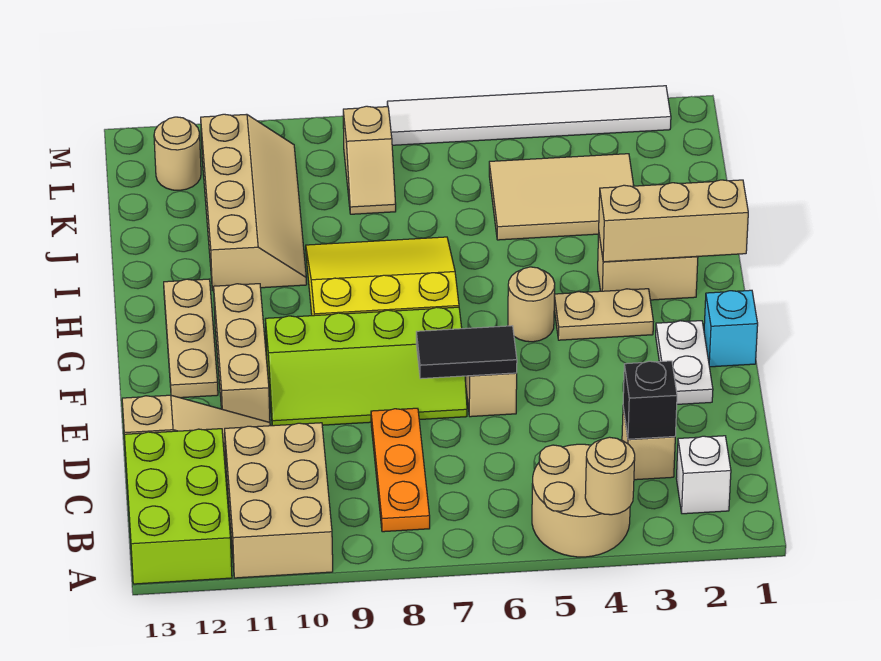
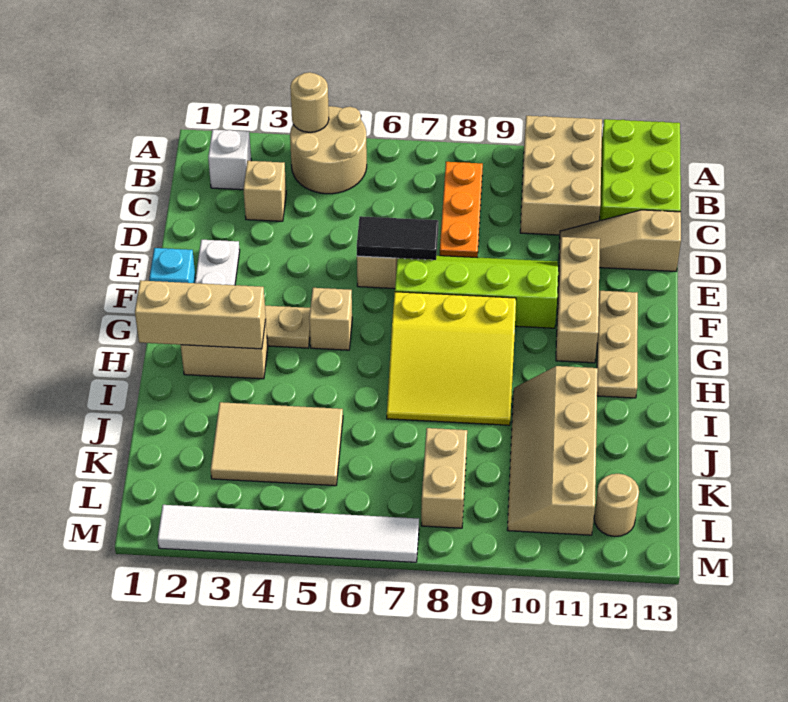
black 1x1 brick [623,361,677,439] -> none
tan 1x1 round brick [508,267,555,342] -> tan 1x1 brick [309,288,352,350]
tan 1x2 slope [343,106,396,214] -> tan 1x2 brick [421,428,467,528]

